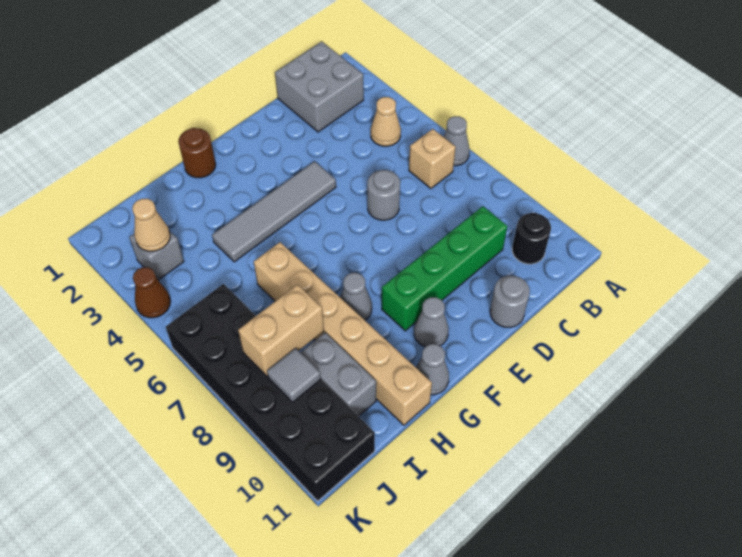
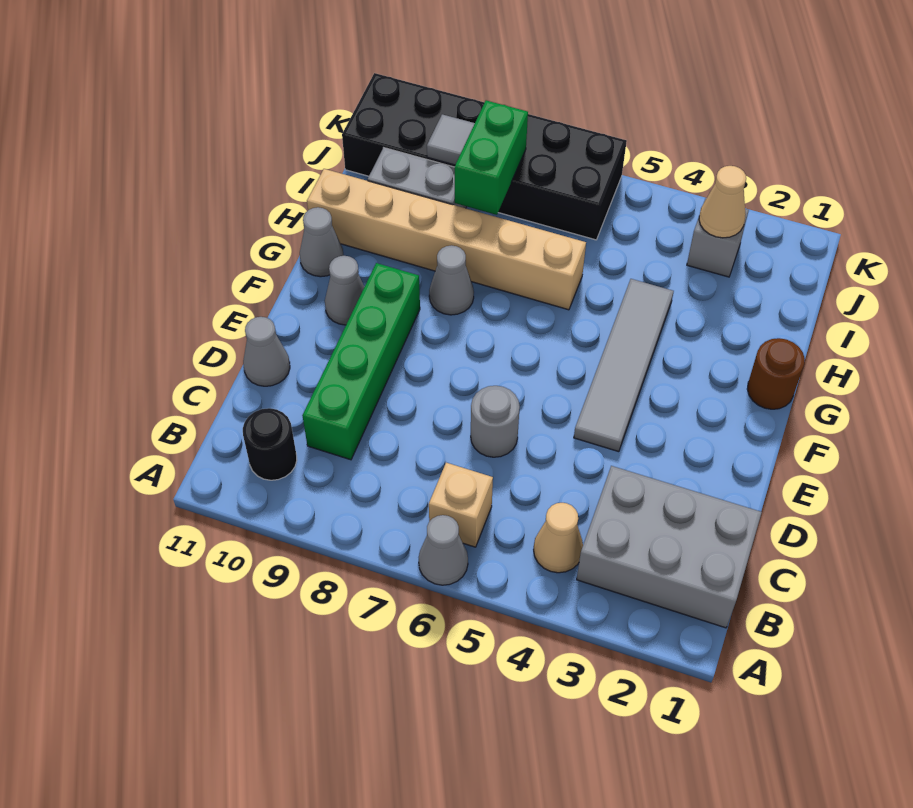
grey 2x2 brick [275,41,364,132] -> grey 2x3 brick [577,466,762,628]
grey 1x1 round brick [490,276,530,327] -> grey 1x1 cone [243,317,290,386]
tan 1x2 brick [238,284,324,376] -> green 1x2 brick [455,100,528,215]
brown 1x1 cone [133,267,170,318] -> none

